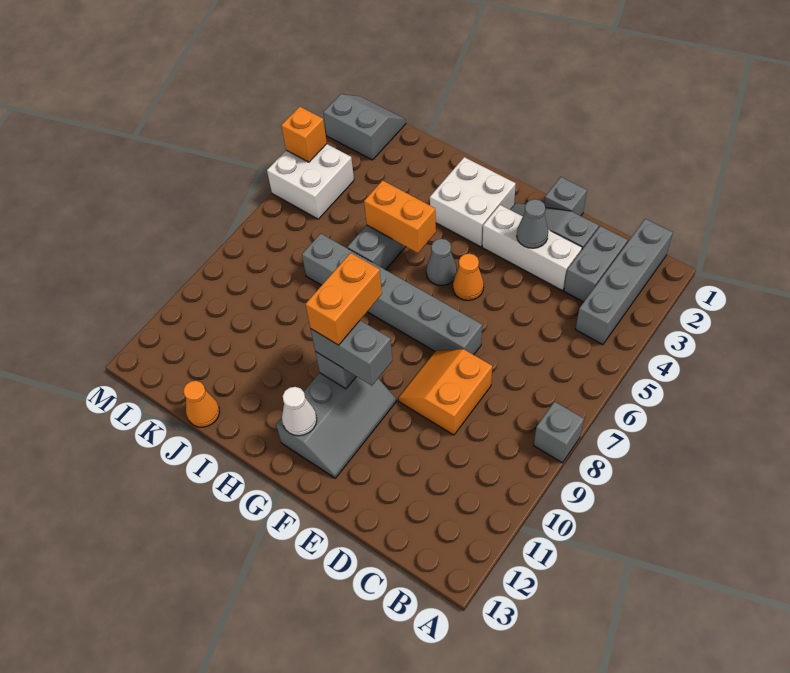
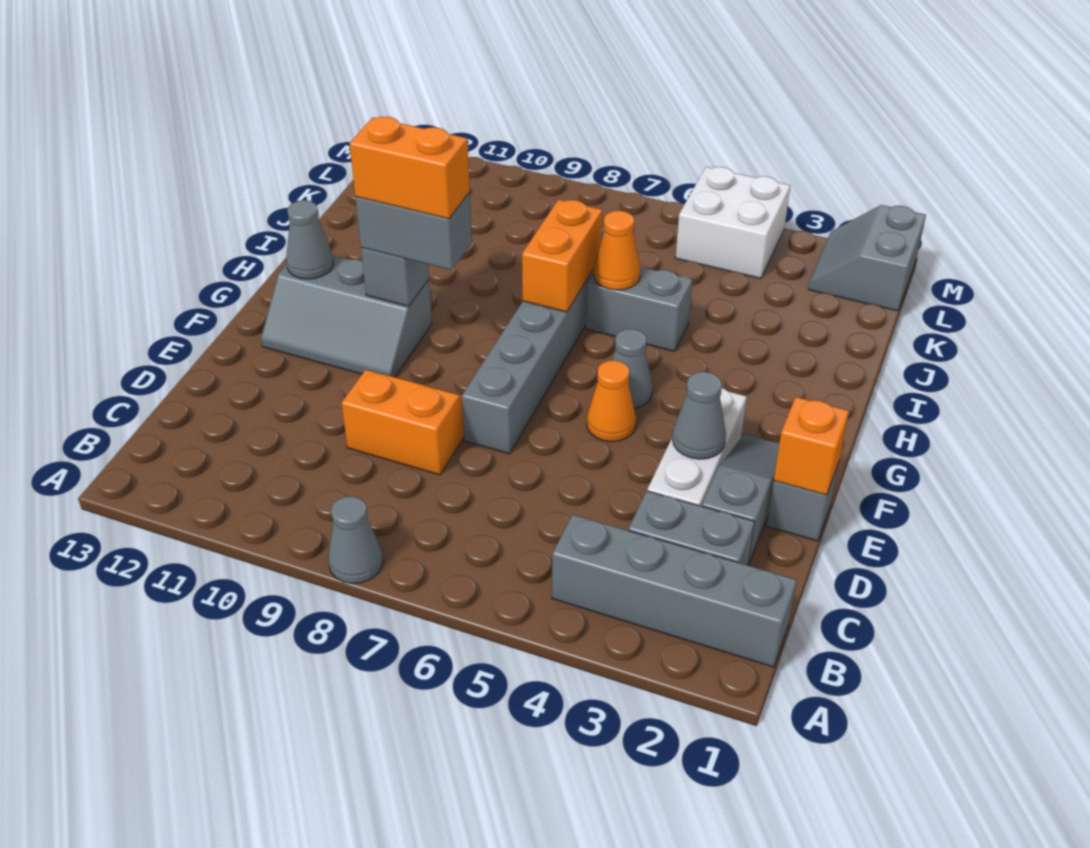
grey 1x1 brick [534,402,584,463] -> grey 1x1 cone [328,496,383,583]
grey 1x2 brick [311,320,392,386] -> grey 1x2 brick turned to [355,192,472,270]
white 2x2 brick [430,157,516,247] -> none
white 1x1 cone [282,387,317,436] -> grey 1x1 cone [286,200,333,279]
orange 1x2 brick [364,180,436,253] -> orange 1x2 brick moved to [522,200,602,312]
orange 1x1 cone [184,381,220,427] -> orange 1x1 cone moved to [594,211,640,290]
grey 2x2 slope [323,94,406,160] -> grey 2x2 slope turned to [808,205,926,311]
orange 1x1 brick [281,107,327,162] -> orange 1x1 brick moved to [774,397,849,495]

